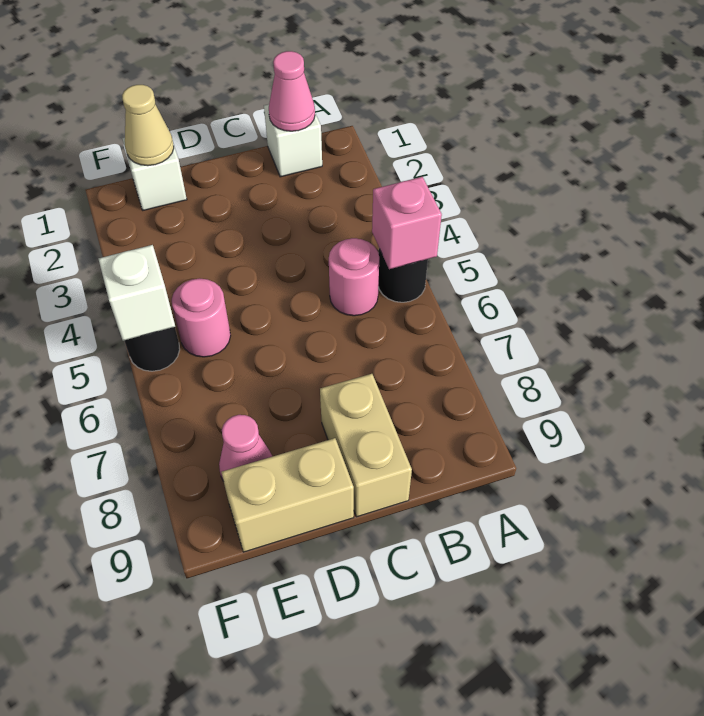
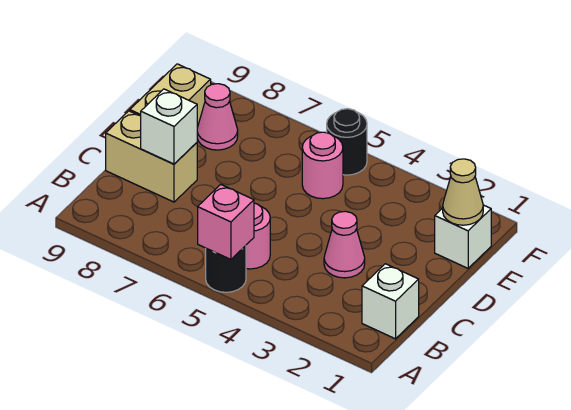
pink 1x1 cone [269,51,315,131] -> pink 1x1 cone moved to [324,211,365,278]
white 1x1 brick [99,245,175,341] -> white 1x1 brick moved to [141,89,197,164]

